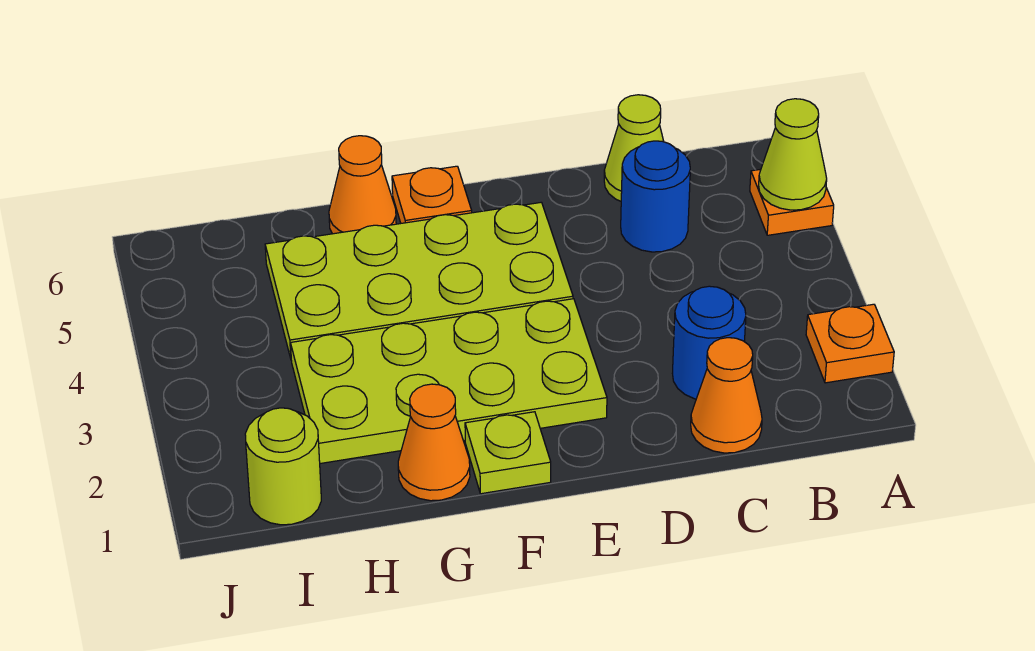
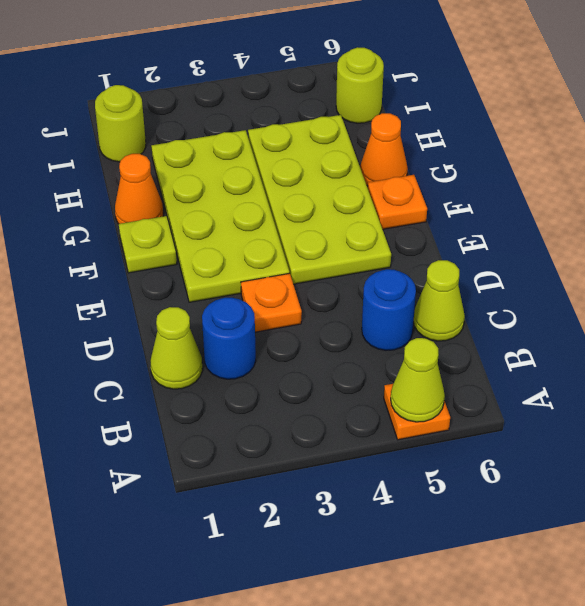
orange 1x1 plate [806,304,894,383] -> orange 1x1 plate moved to [241,273,302,332]
orange 1x1 cone [691,338,762,453] -> lime 1x1 cone [150,307,203,389]
none -> lime 1x1 round brick [336,47,384,123]

